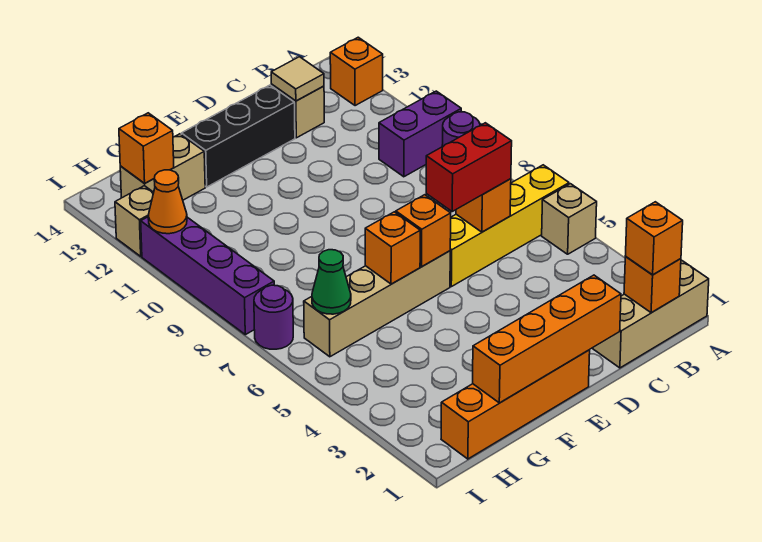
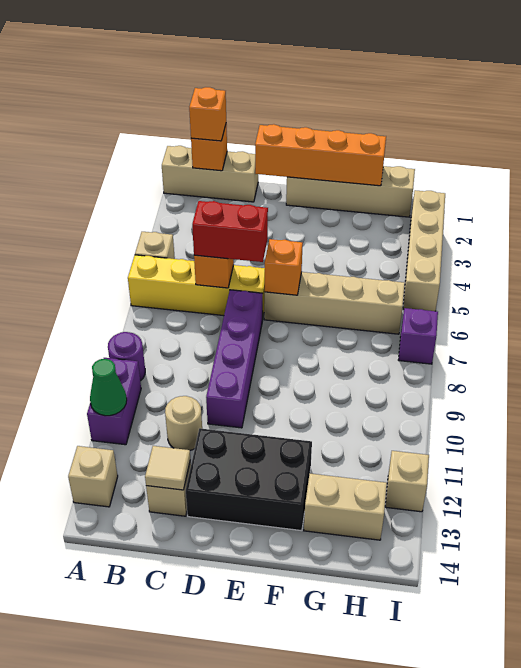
purple 1x2 brick [379,91,461,177] -> purple 1x2 brick turned to [87,358,141,445]
orange 1x1 brick [330,37,383,106] -> tan 1x1 brick [68,446,118,507]
none -> tan 1x1 round brick [165,396,202,450]
black 1x3 brick [181,85,295,187] -> black 2x3 brick [186,428,312,531]
orange 1x4 brick [441,350,590,459] -> tan 1x4 brick [286,166,415,217]
orange 1x1 brick [365,212,420,284] -> none
green 1x1 cone [312,250,351,314] -> green 1x1 cone moved to [90,359,127,416]
orange 1x1 brick [119,113,174,183] -> none
none -> tan 1x4 brick [403,190,445,311]
purple 1x1 round brick [254,285,293,349] -> purple 1x1 brick [398,308,438,364]
purple 1x4 brick [141,217,274,335] -> purple 1x4 brick moved to [206,290,263,428]
orange 1x1 cone [148,170,187,234] -> none

